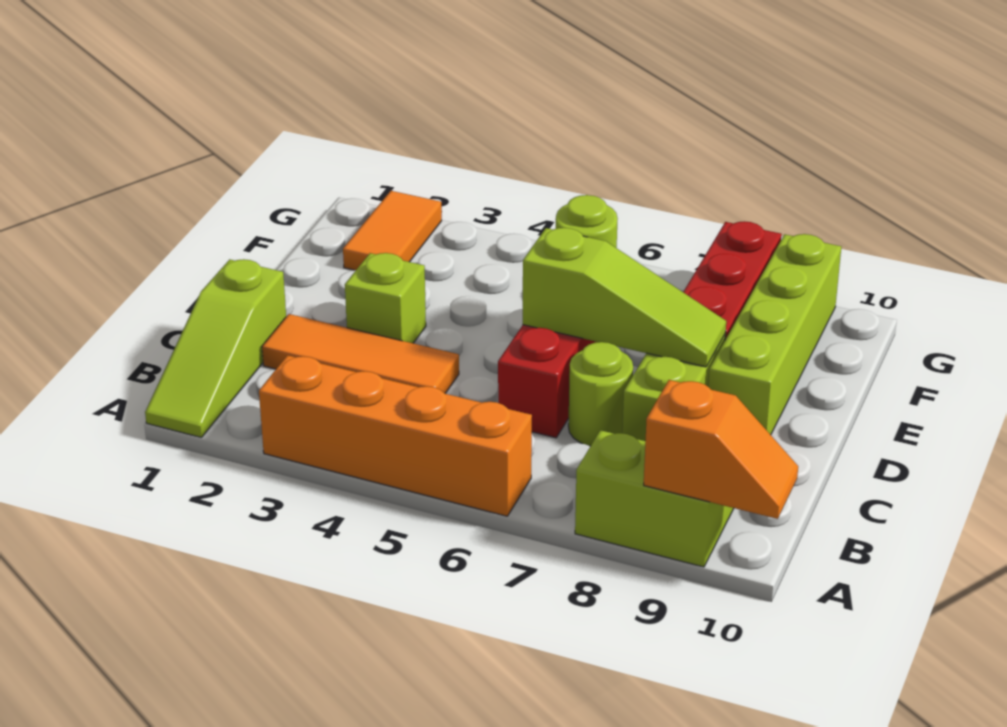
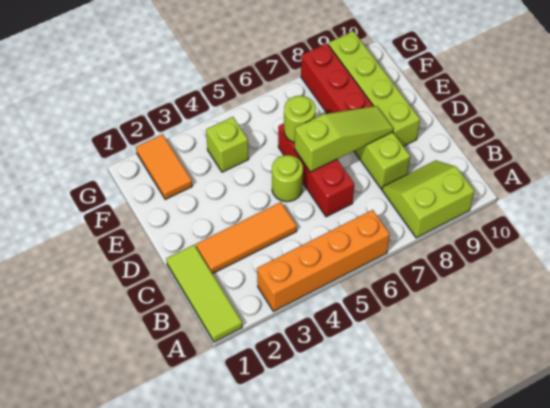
lime 1x3 slope [145,259,286,438] -> lime 1x3 tile [166,245,242,342]
orange 1x2 slope [644,380,798,519] -> none
lime 1x1 round brick [568,342,633,446] -> lime 1x1 round brick moved to [272,155,303,202]
lime 1x1 brick [345,253,426,343] -> lime 1x1 brick moved to [206,117,249,172]

